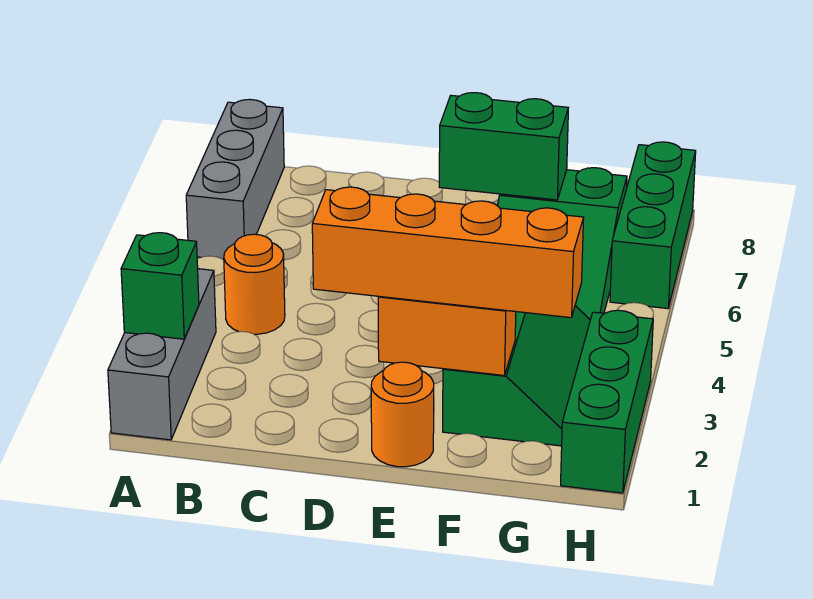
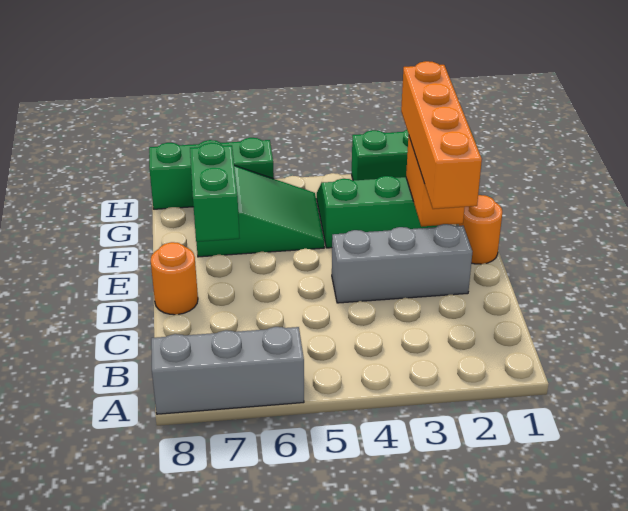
grey 1x3 brick [108,269,216,440] -> grey 1x3 brick moved to [332,224,473,303]
green 1x1 brick [121,233,199,339] -> none
orange 1x1 round brick [224,234,285,334] -> orange 1x1 round brick moved to [151,242,198,315]

